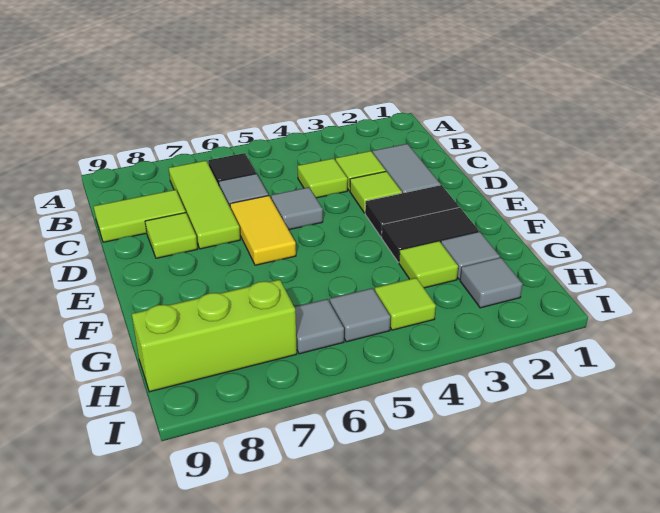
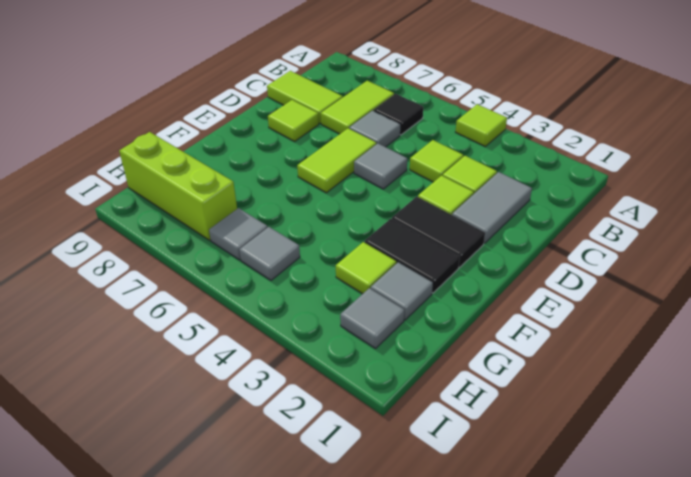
lime 1x3 tile [169,161,240,249] -> lime 1x2 tile [321,81,394,134]
yellow 1x2 tile [230,195,296,265] -> lime 1x2 tile [297,128,376,193]
lime 1x1 tile [375,278,436,330] -> lime 1x1 tile moved to [456,104,507,146]

